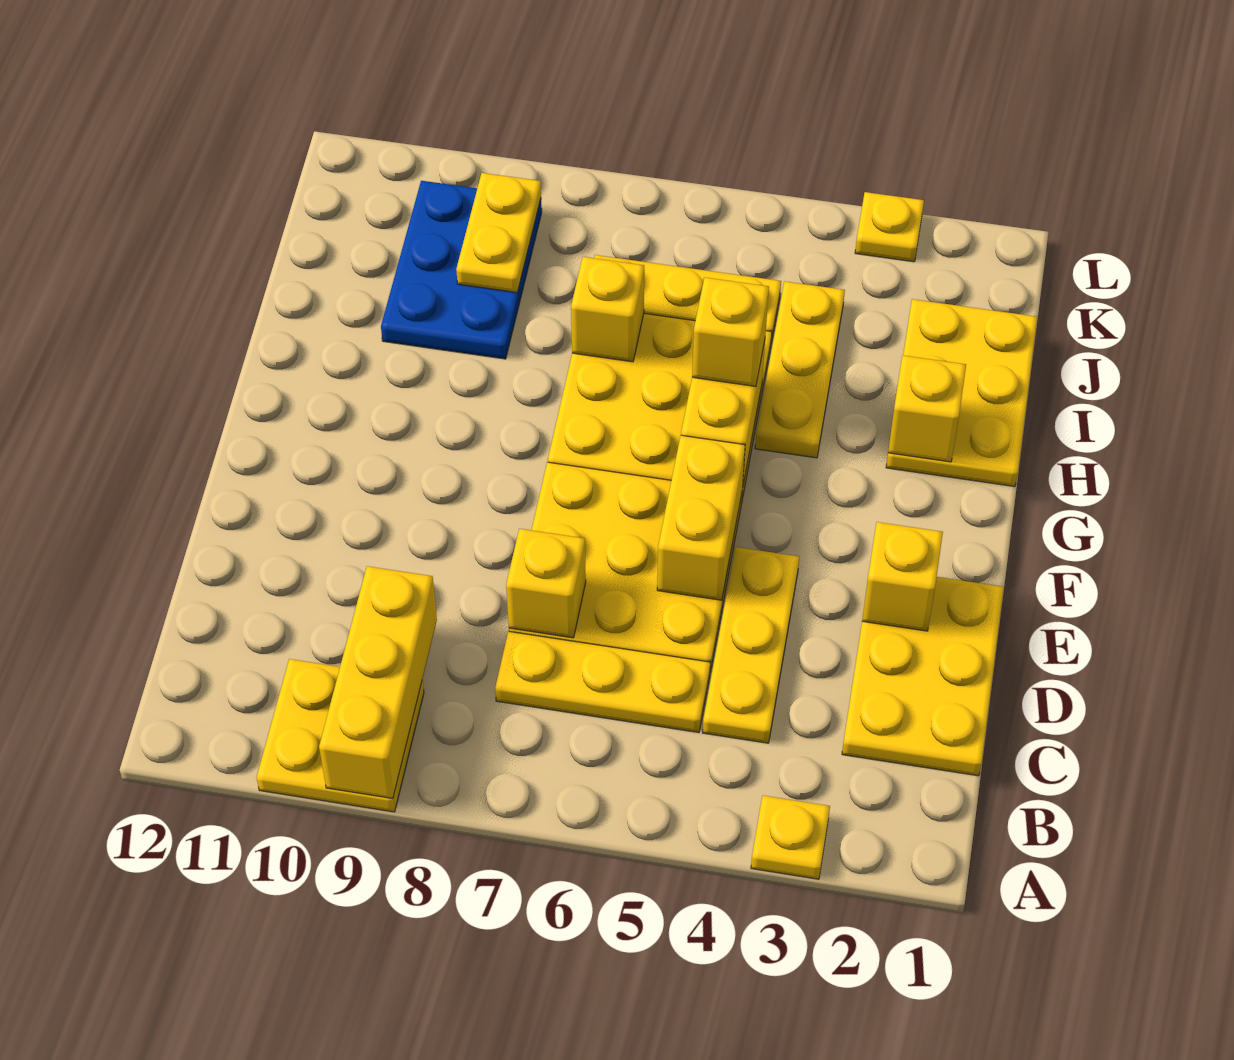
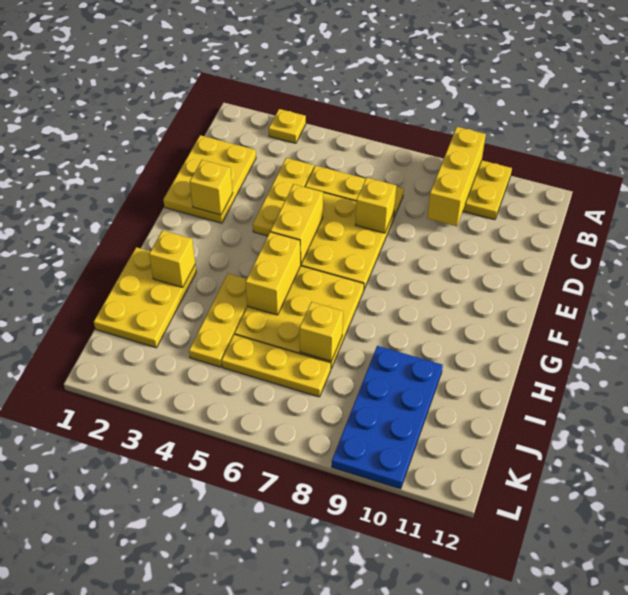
yellow 1x1 brick [692,277,769,386] -> none
blue 2x3 plate [381,181,542,359] -> blue 2x4 plate [332,346,443,489]
yellow 1x2 plate [456,173,541,293] -> none
yellow 1x1 plate [855,192,924,262] -> none

